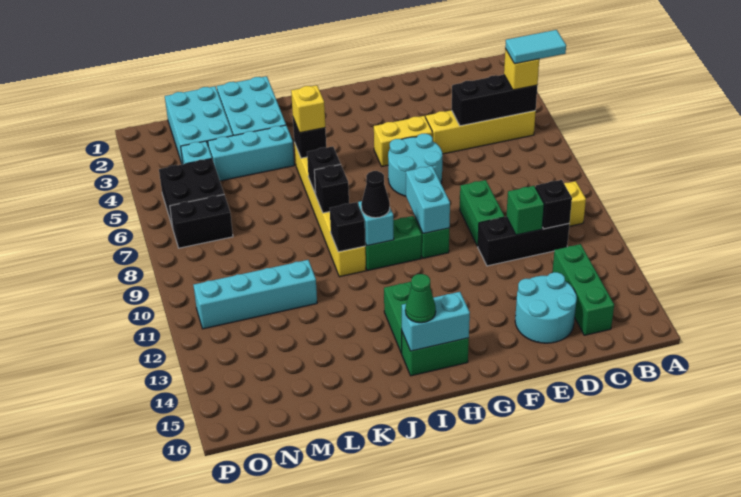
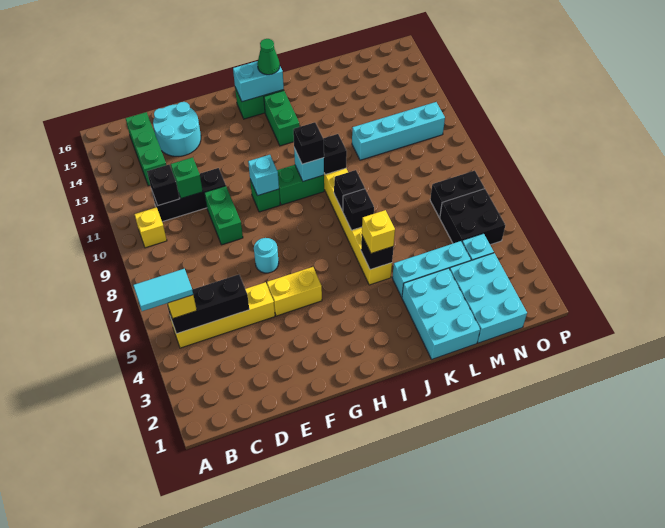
cyan 2x2 round brick [388,134,442,196] -> cyan 1x1 round brick [254,238,279,273]
cyan 1x2 brick [406,166,450,234] -> cyan 1x1 brick [248,155,279,196]
black 1x1 cone [361,171,390,218] -> black 1x1 brick [293,122,324,164]

